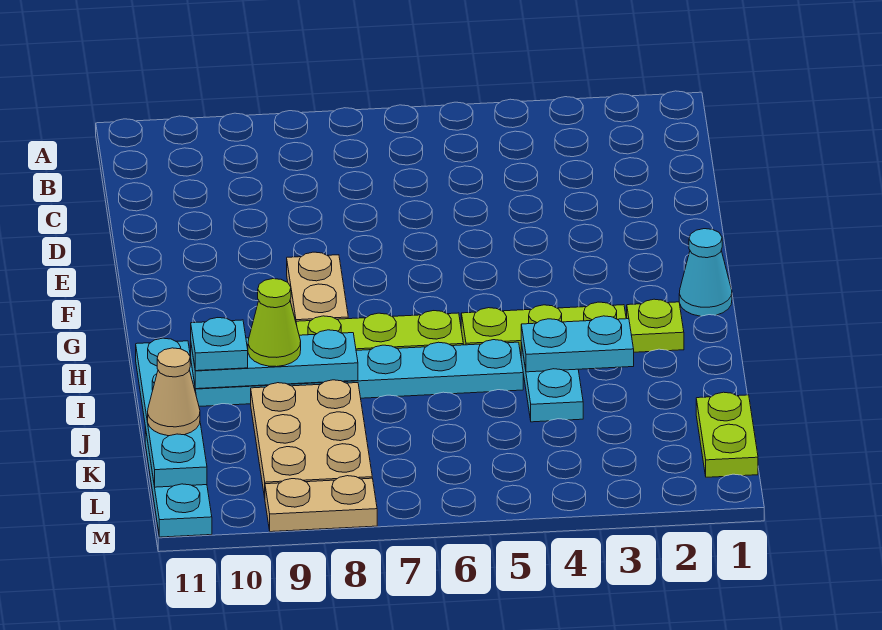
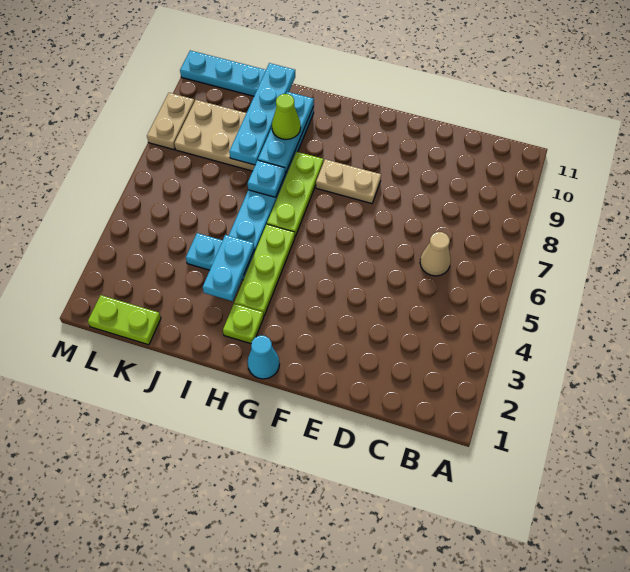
cyan 1x1 plate [191,318,248,371] -> cyan 1x1 plate moved to [247,160,285,197]
cyan 1x4 plate [136,338,207,487] -> cyan 1x4 plate turned to [229,63,295,165]
tan 1x1 cone [148,348,200,436] -> tan 1x1 cone moved to [420,232,451,276]

